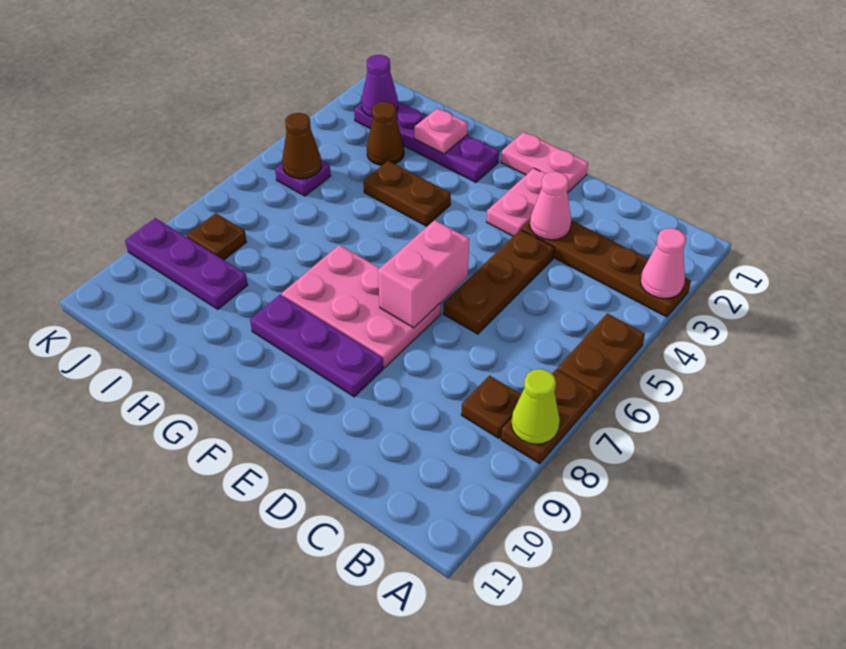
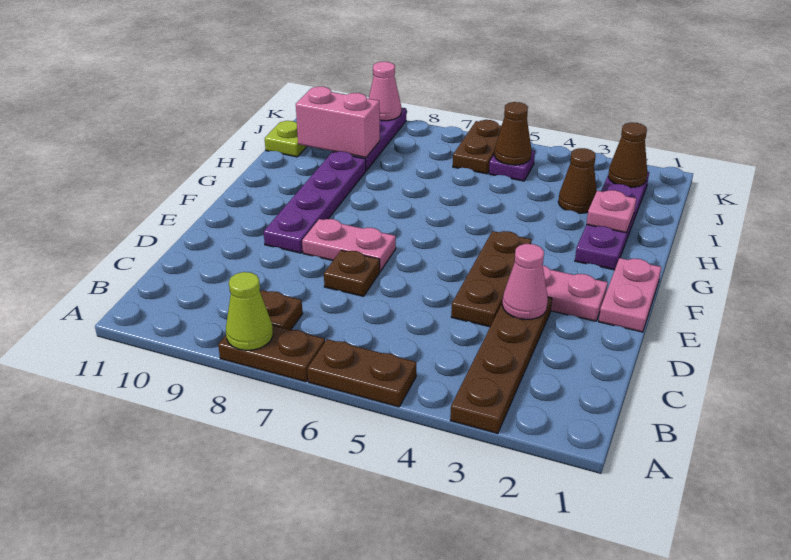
pink 1x1 cone [641,228,686,299] -> pink 1x1 cone moved to [369,62,401,121]
brown 1x3 plate [443,230,554,334] -> brown 1x3 plate turned to [451,231,532,327]
pink 1x2 brick [378,220,469,328] -> pink 1x2 brick moved to [296,87,380,158]
pink 2x3 plate [281,245,441,368] -> pink 1x2 plate [302,219,396,271]
purple 1x3 plate [250,295,383,397] -> purple 1x4 plate [264,151,366,253]
brown 1x2 plate [363,161,451,226] -> brown 1x2 plate moved to [453,120,501,174]
none -> lime 1x1 plate [265,121,307,157]
purple 1x1 cone [361,55,398,117] -> brown 1x1 cone [608,122,647,187]
brown 1x1 plate [187,213,247,260] -> brown 1x1 plate moved to [324,250,380,296]

